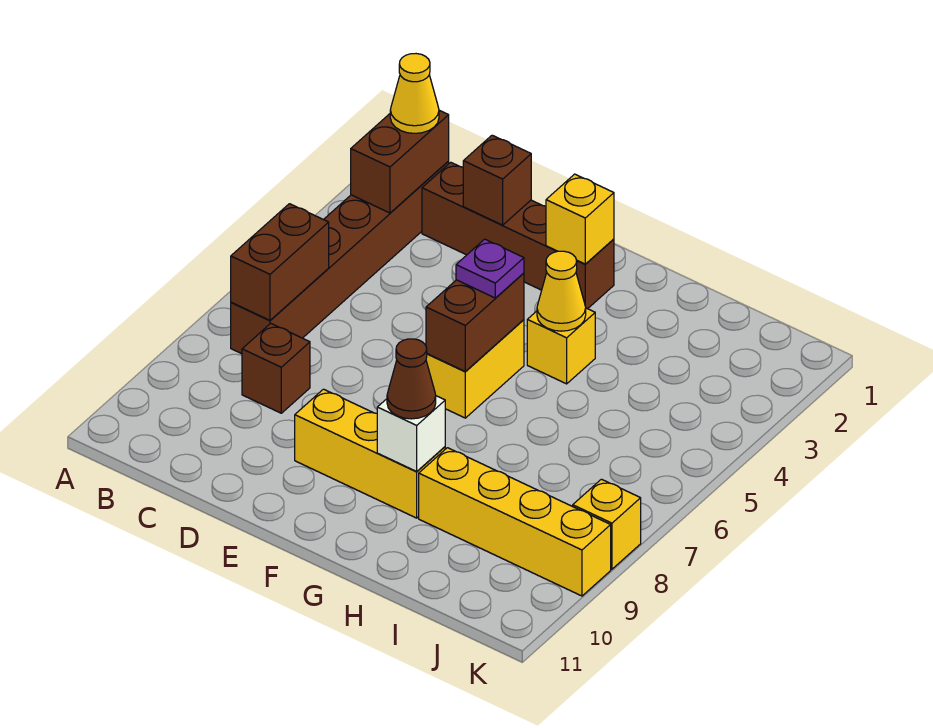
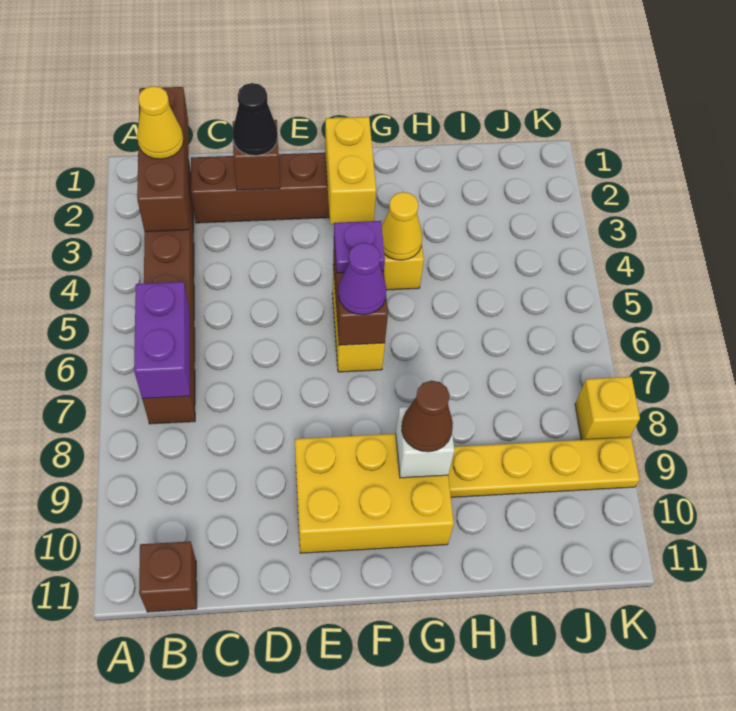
brown 1x2 brick [351,110,449,213] -> brown 1x3 brick [137,87,189,232]
brown 1x2 brick [231,204,329,320] -> purple 1x2 brick [134,282,190,398]
brown 1x1 brick [242,323,310,413] -> brown 1x1 brick moved to [139,541,197,612]
none -> black 1x1 cone [232,83,278,156]
yellow 1x3 brick [295,389,445,518] -> yellow 2x3 brick [295,434,454,553]
yellow 1x1 brick [546,174,614,264] -> yellow 1x2 brick [325,117,376,224]
none -> purple 1x1 cone [338,243,387,315]
yellow 1x4 brick [419,448,611,596] -> yellow 1x4 plate [448,437,639,497]

